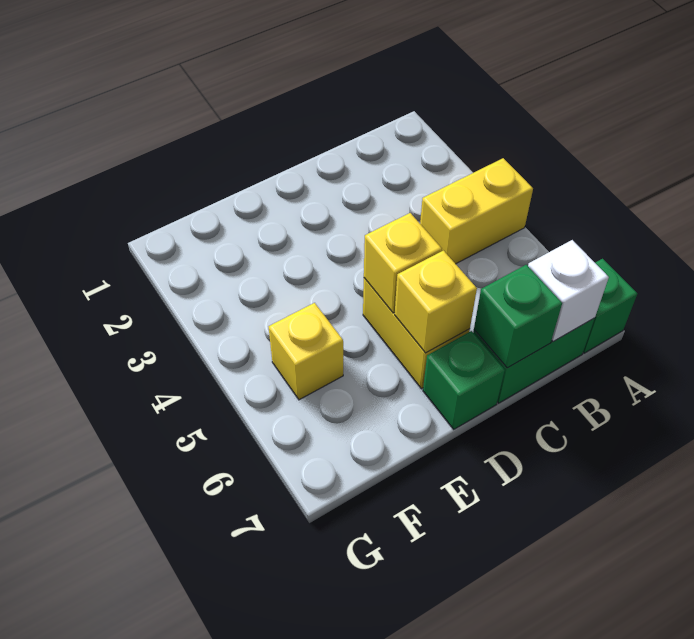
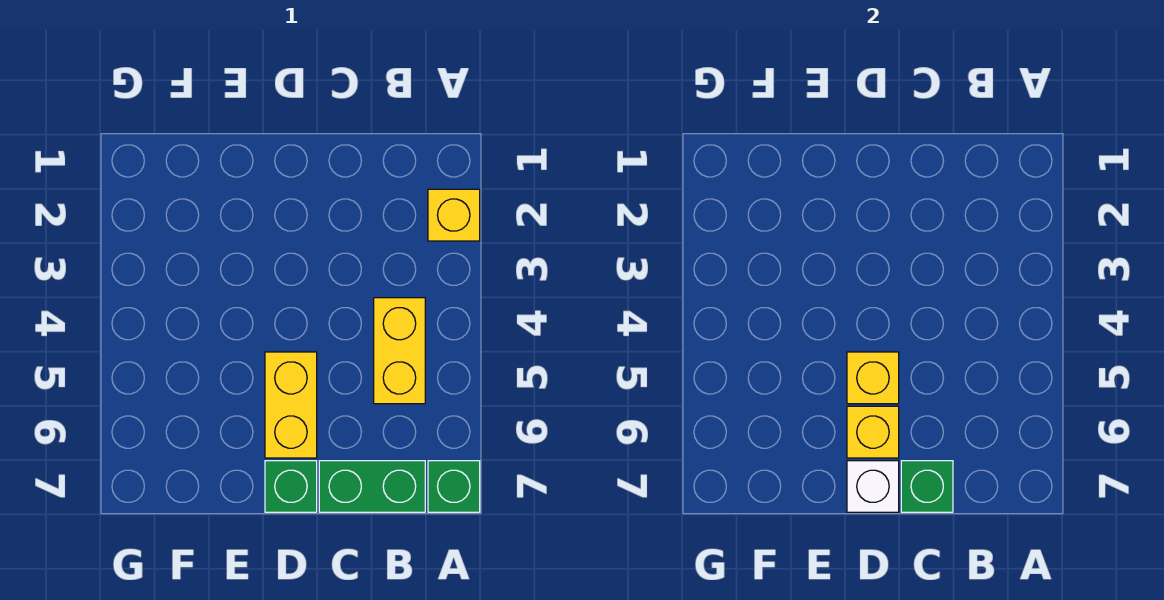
yellow 1x2 brick [420,158,533,264] -> yellow 1x2 brick turned to [374,298,425,404]
white 1x1 brick [528,240,609,342] -> white 1x1 brick moved to [847,461,899,512]
yellow 1x1 brick [269,303,343,400] -> yellow 1x1 brick moved to [428,189,480,241]

